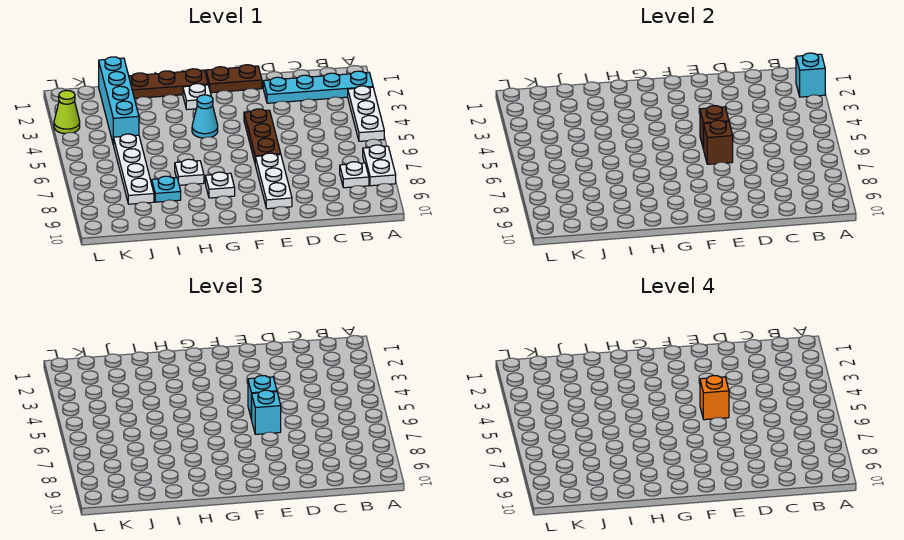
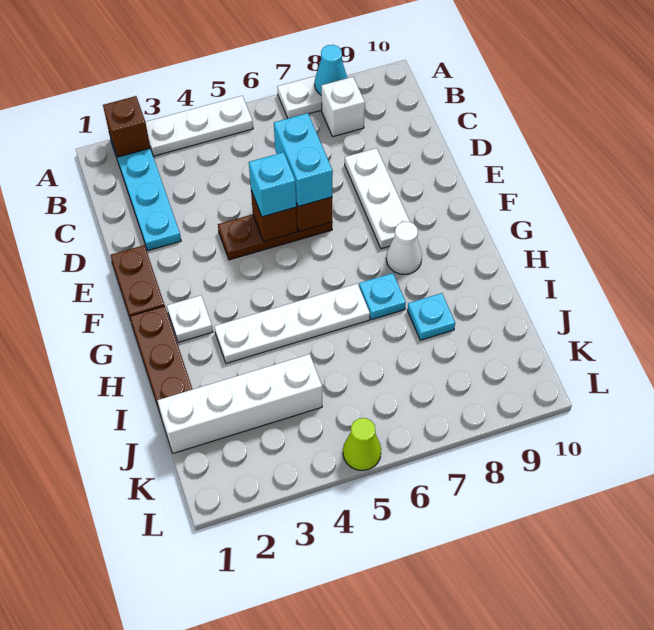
cyan 1x1 brick [796,53,825,97] -> brown 1x1 brick [103,96,150,157]
white 1x1 plate [340,162,369,188] -> white 1x1 brick [321,77,365,137]
orange 1x1 brick [700,376,729,420] -> none
cyan 1x1 brick [252,390,281,434] -> cyan 1x2 brick [274,113,333,206]
white 1x3 plate [255,153,292,209] -> white 1x3 plate turned to [345,148,410,249]
cyan 1x1 cone [192,95,218,138] -> cyan 1x1 cone moved to [315,45,347,95]
white 1x1 plate [205,172,235,198] -> white 1x1 cone [386,222,422,274]
white 1x1 plate [175,159,204,185] -> cyan 1x1 plate [359,273,406,320]
cyan 1x4 brick [99,57,139,145] -> white 1x4 brick [157,354,322,453]
white 1x4 plate [114,134,154,204] -> white 1x4 plate moved to [214,284,370,363]
lime 1x1 cone [54,91,80,134] -> lime 1x1 cone moved to [343,418,381,471]

